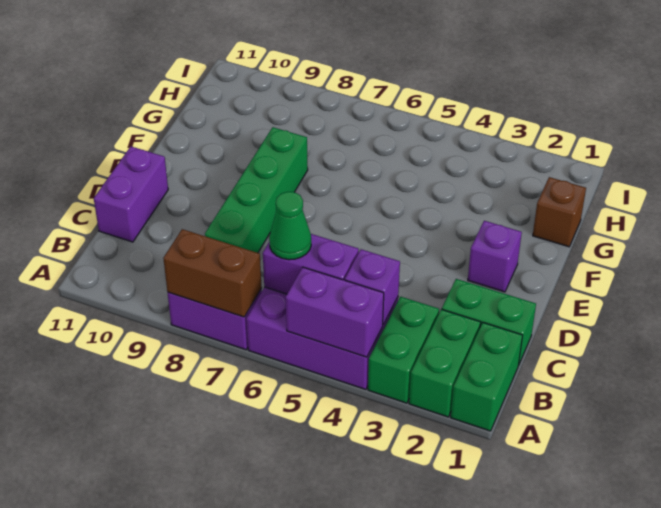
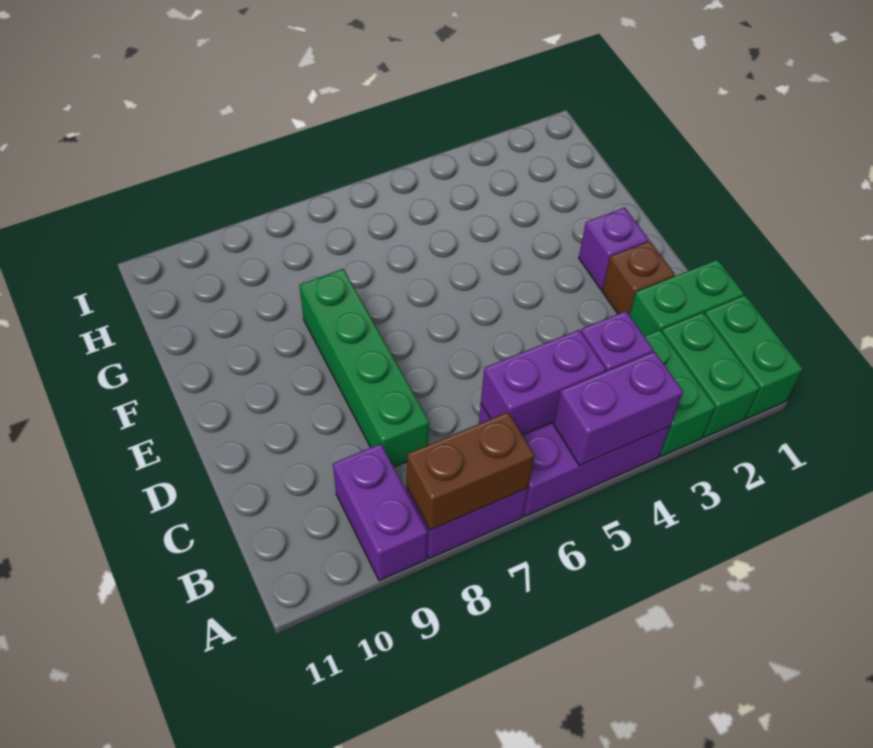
green 1x1 cone [269,192,311,260] -> none
purple 1x2 brick [94,147,168,242] -> purple 1x2 brick moved to [333,444,428,581]
brown 1x1 brick [533,177,586,247] -> brown 1x1 brick moved to [602,241,675,315]

